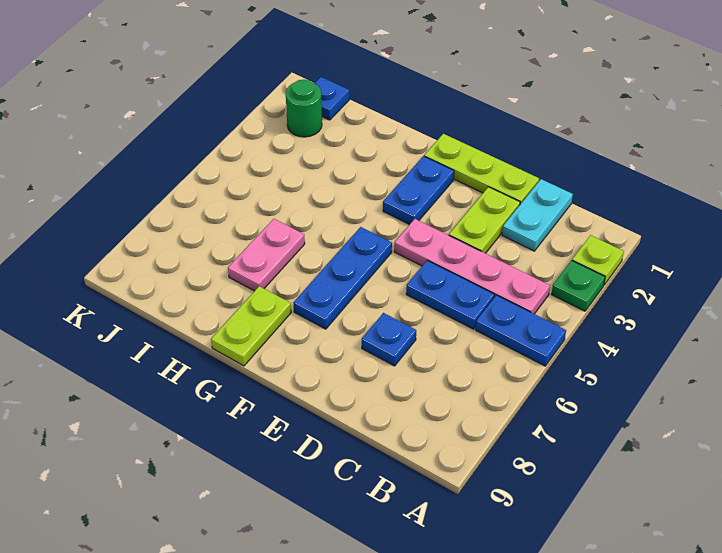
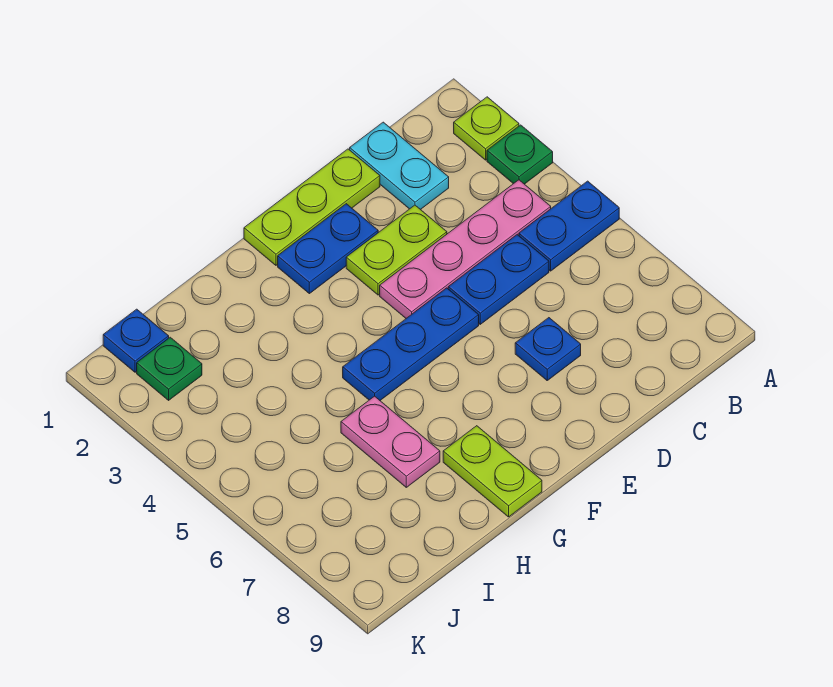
lime 1x2 plate [449,187,520,253] -> lime 1x2 plate turned to [346,205,447,295]
blue 1x2 plate [383,156,454,225] -> blue 1x2 plate turned to [278,204,378,294]
blue 1x3 plate [294,227,392,329] -> blue 1x3 plate turned to [343,288,479,400]
green 1x1 round brick [286,79,322,137] -> green 1x1 plate [137,337,202,400]

